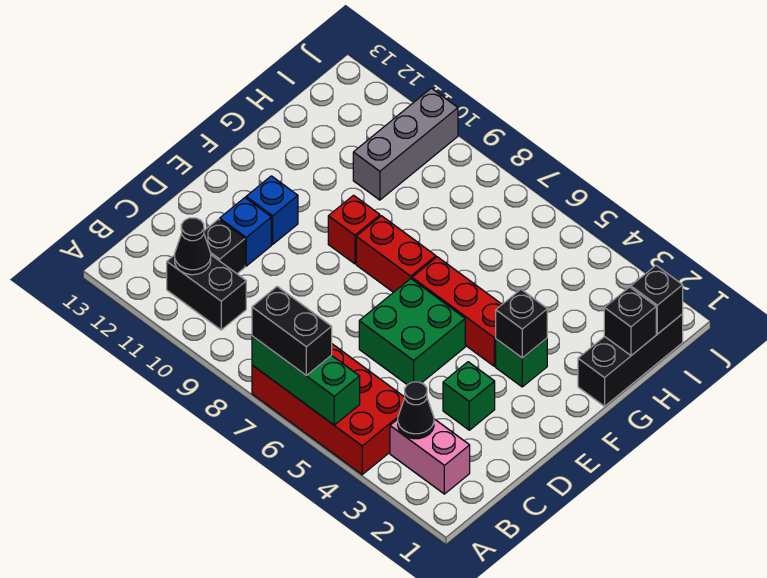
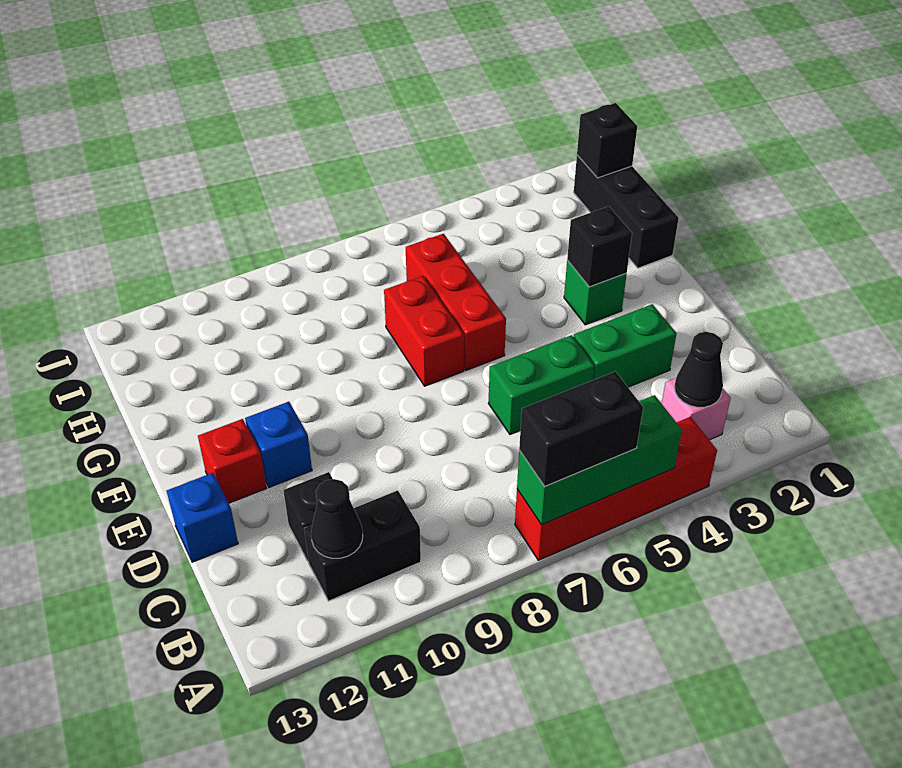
red 2x4 brick [252,344,405,475] -> red 1x4 brick [515,417,717,560]
pink 1x2 brick [390,419,470,494] -> pink 1x1 brick [662,378,731,440]
green 1x1 brick [443,362,495,430] -> green 1x2 brick [573,304,677,387]
green 2x2 brick [359,279,465,385] -> green 1x2 brick [488,335,595,434]
blue 1x1 brick [220,198,271,266] -> blue 1x1 brick moved to [167,473,238,562]
red 1x3 brick [412,257,502,366] -> red 1x3 brick turned to [406,234,506,370]
red 1x2 brick [356,216,436,292] -> red 1x2 brick turned to [384,276,464,386]
red 1x1 brick [328,195,380,264] -> red 1x1 brick moved to [198,419,266,503]
black 1x1 brick [604,287,656,355] -> none
grey 1x3 brick [353,88,458,200] -> none

